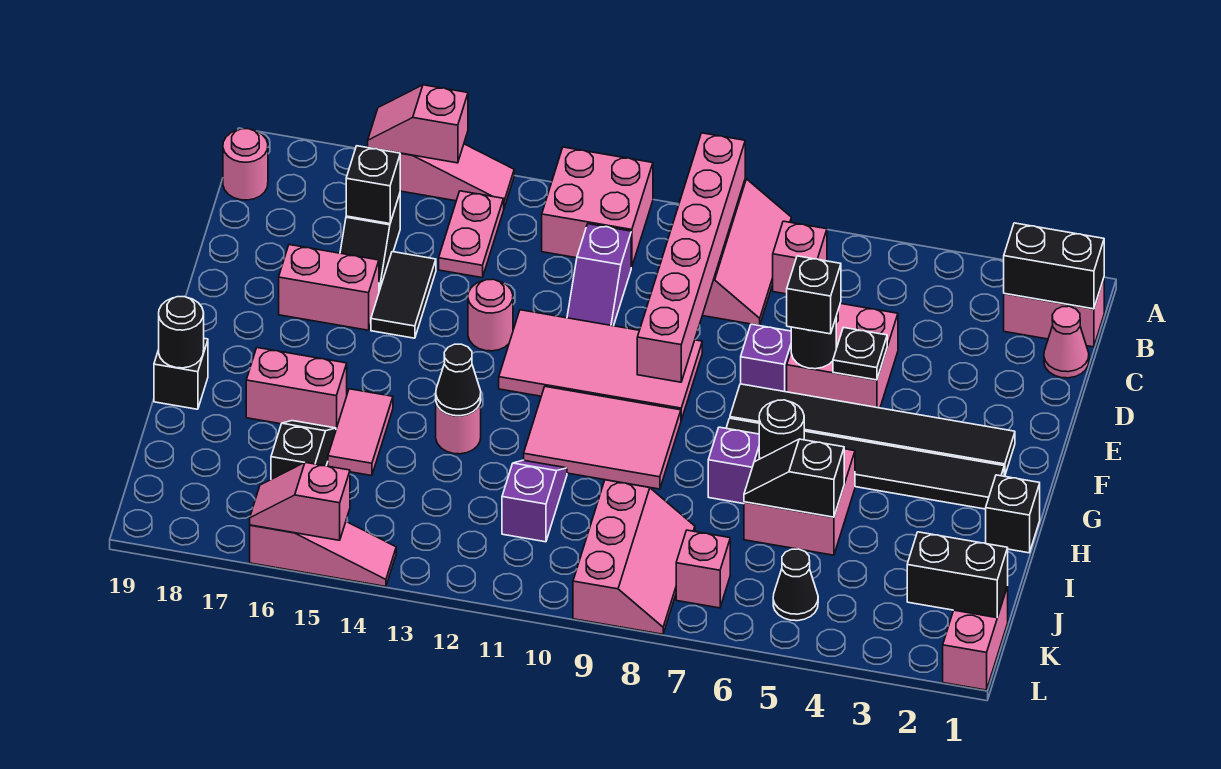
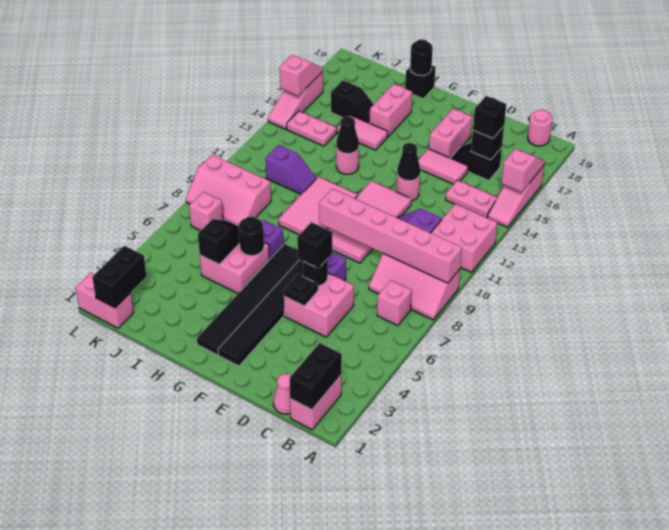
black 1x2 tile [371,252,436,338] -> pink 1x2 tile [418,149,468,184]
black 1x1 brick [986,475,1040,553] -> black 1x1 brick moved to [473,96,506,139]
none -> pink 1x2 plate [287,111,336,146]
black 1x1 cone [773,549,818,621] -> black 1x1 cone moved to [397,143,420,181]

